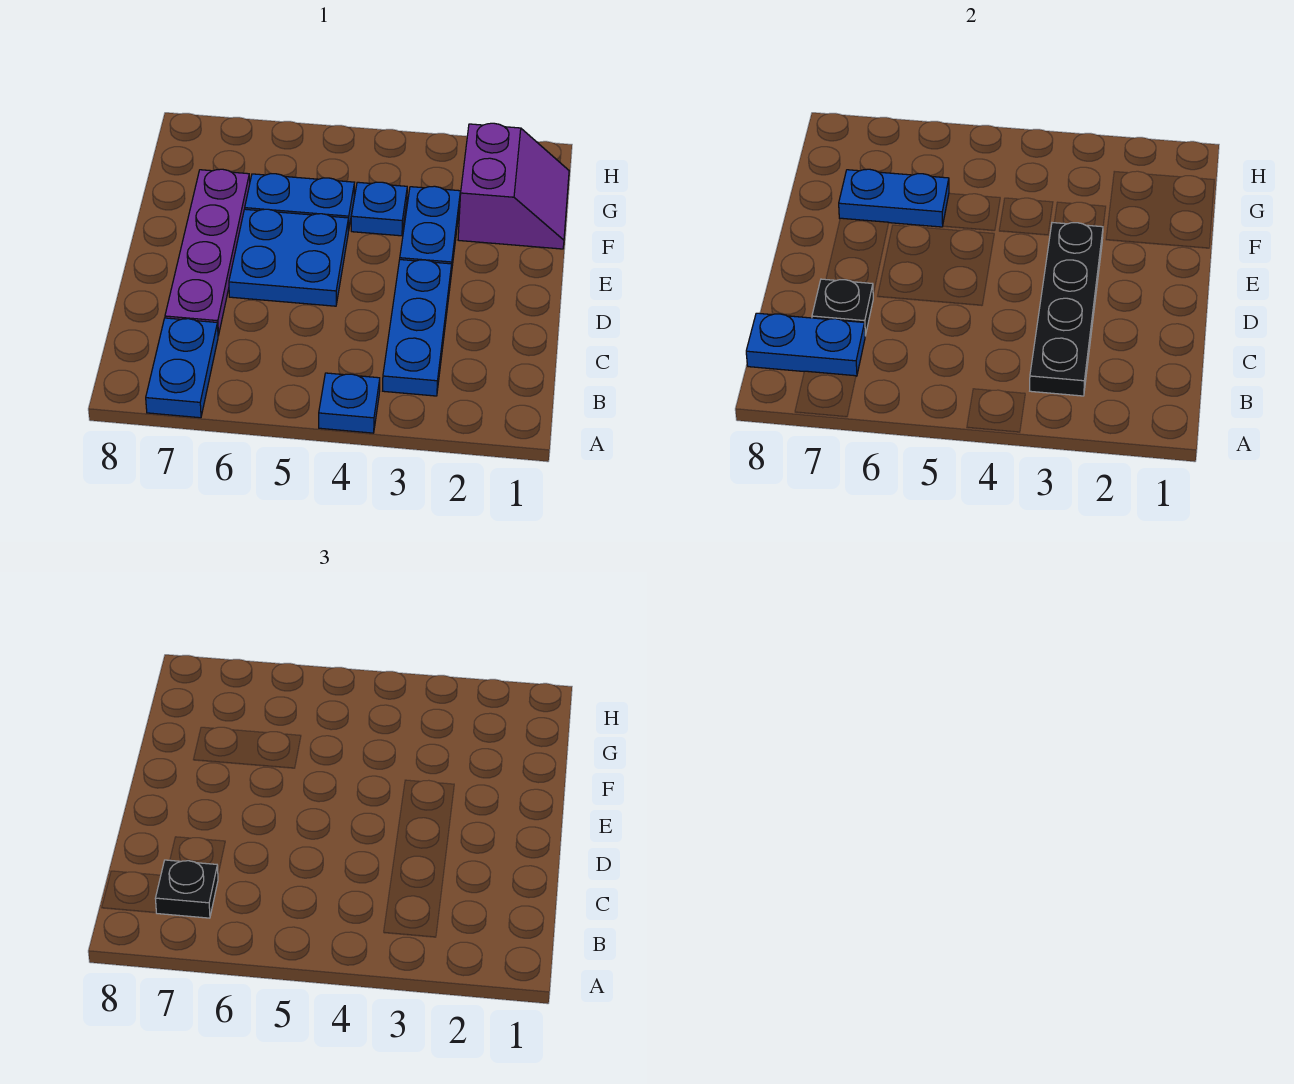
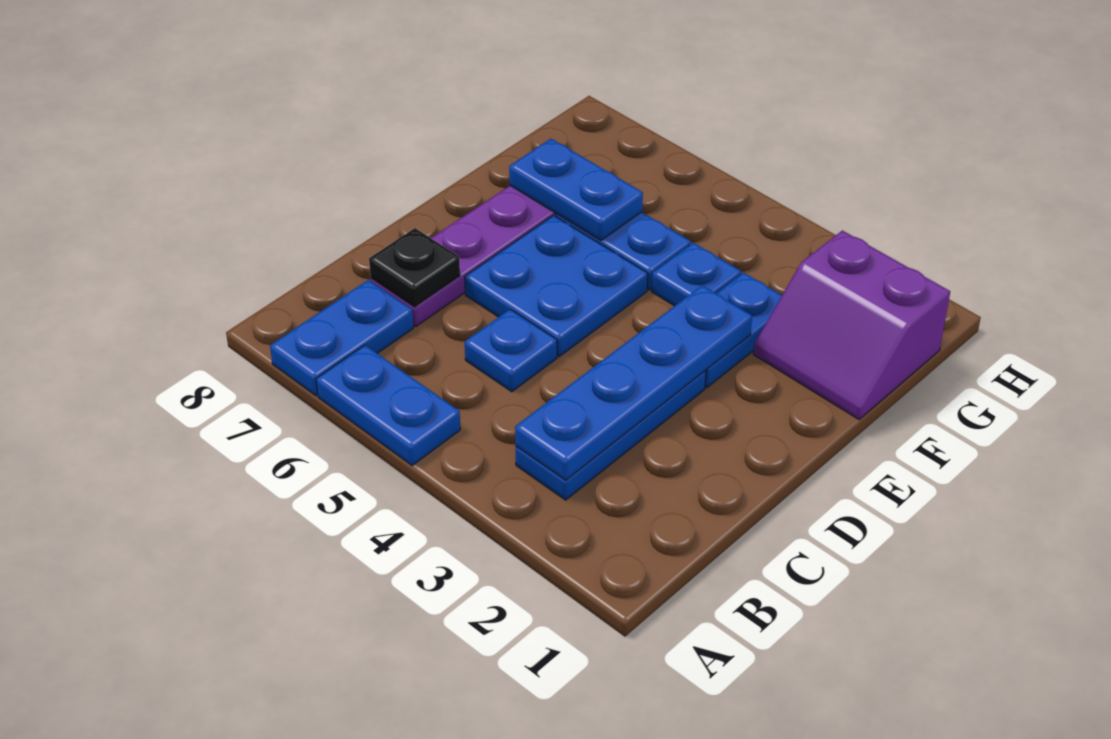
blue 1x1 plate [319,373,380,433] -> blue 1x1 plate moved to [465,309,557,392]
black 1x4 plate [1030,223,1103,396] -> blue 1x4 plate [515,285,752,480]
blue 1x2 plate [746,313,865,376] -> blue 1x2 plate moved to [316,345,460,466]
black 1x1 plate [155,860,218,918] -> none
purple 2x2 slope [458,123,569,249] -> purple 2x2 slope turned to [753,231,950,419]

